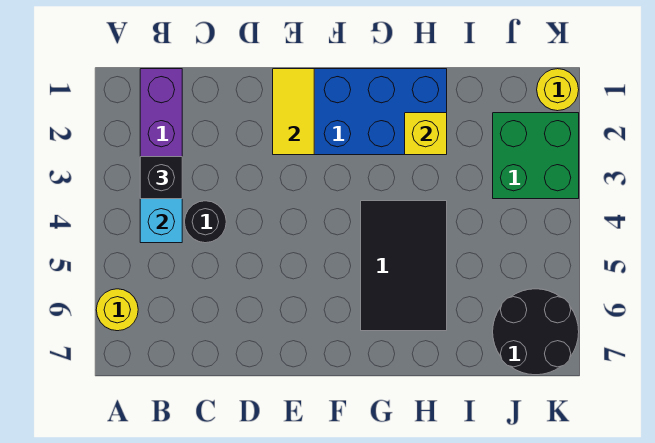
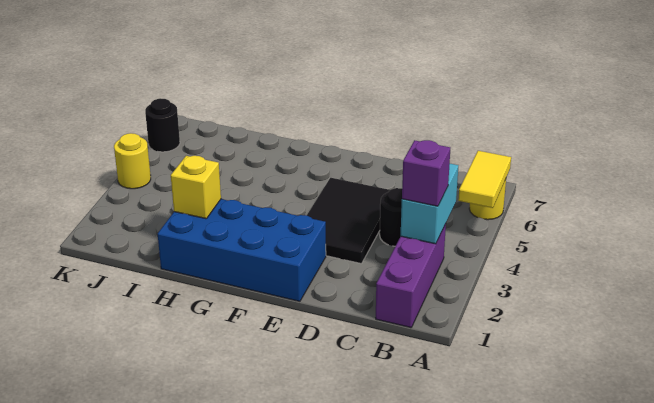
black 1x1 brick [140,157,182,199] -> purple 1x1 brick [402,140,450,206]
yellow 1x2 tile [273,69,314,155] -> yellow 1x2 tile moved to [458,151,511,208]
black 2x3 tile [361,201,447,331] -> black 2x3 tile moved to [307,178,390,264]
green 2x2 brick [493,113,579,199] -> none
black 2x2 round brick [493,289,579,375] -> black 1x1 round brick [145,98,180,152]
yellow 1x1 round brick [537,69,579,111] -> yellow 1x1 round brick moved to [114,133,151,189]

